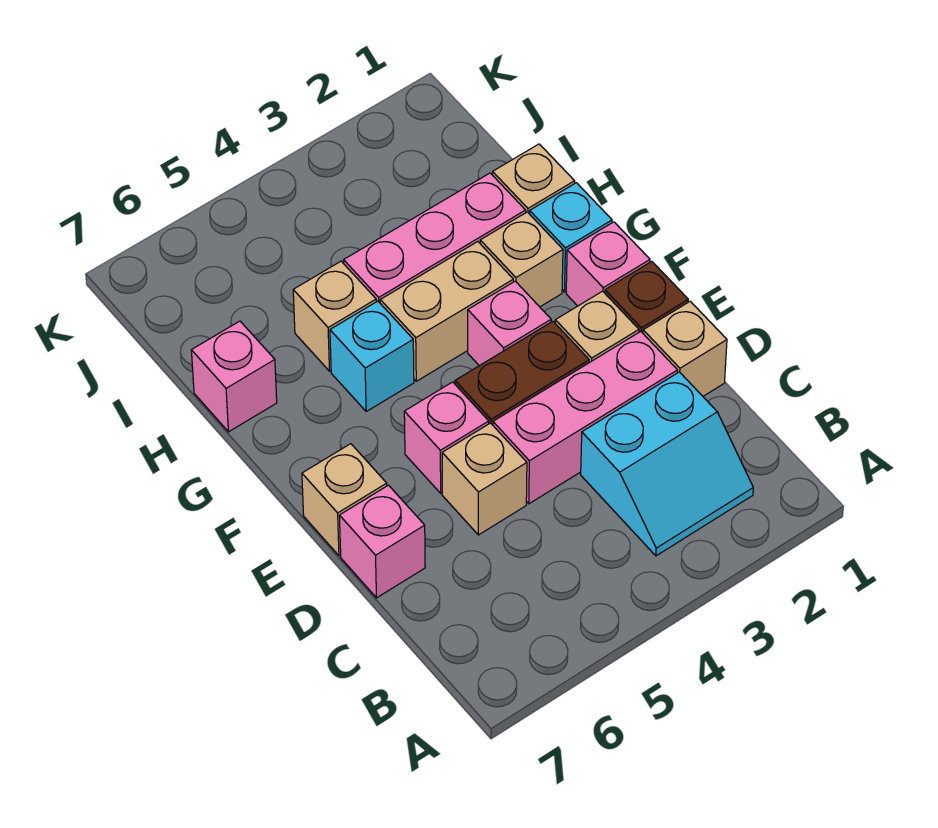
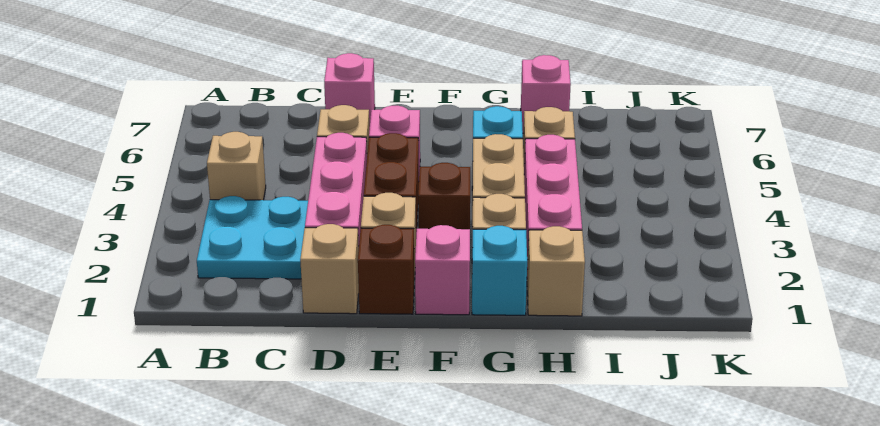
cyan 2x2 slope [581,372,753,556] -> cyan 2x2 plate [197,196,308,279]
tan 1x1 brick [302,444,387,556] -> tan 1x1 brick moved to [207,132,266,200]
pink 1x1 brick [468,281,551,366] -> brown 1x1 brick [418,163,470,229]

